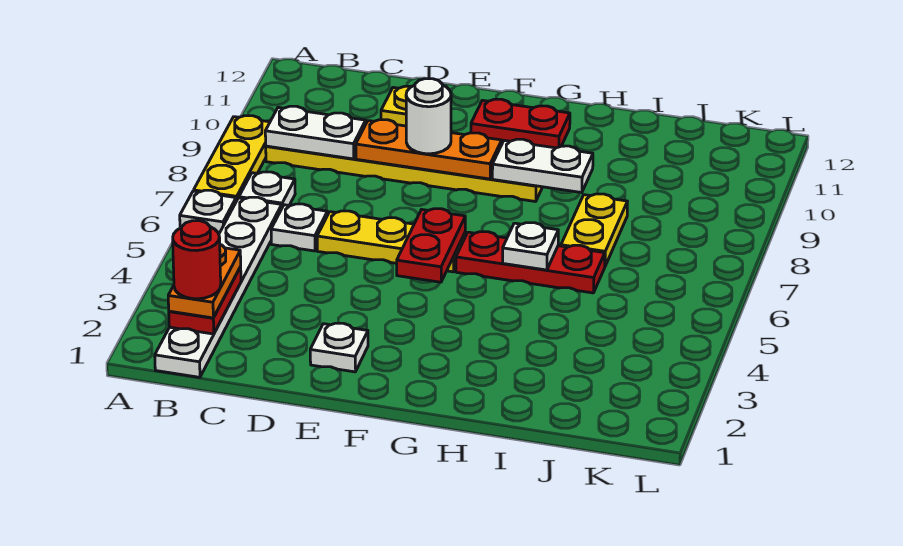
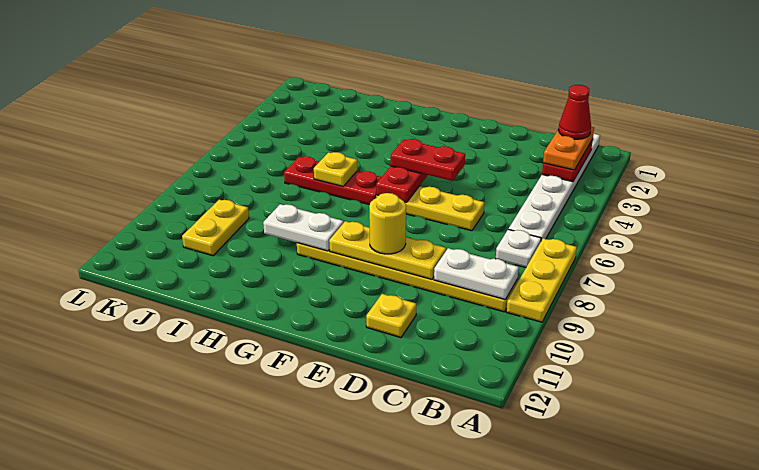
white 1x1 plate [180,190,236,234] -> none
red 1x1 round brick [173,221,221,299] -> red 1x1 cone [558,85,591,139]
white 1x1 plate [271,204,327,251] -> none
orange 1x3 plate [356,120,502,179] -> yellow 1x3 plate [329,221,446,280]
white 1x1 plate [310,323,368,372] -> none
white 1x1 round brick [406,79,451,154] -> yellow 1x1 round brick [369,193,406,254]
red 1x2 plate [471,99,570,148] -> red 1x2 plate moved to [390,139,465,181]
white 1x1 plate [503,223,558,270] -> yellow 1x1 plate [314,152,357,186]
yellow 1x2 plate [561,194,627,266] -> yellow 1x2 plate moved to [182,200,249,256]

